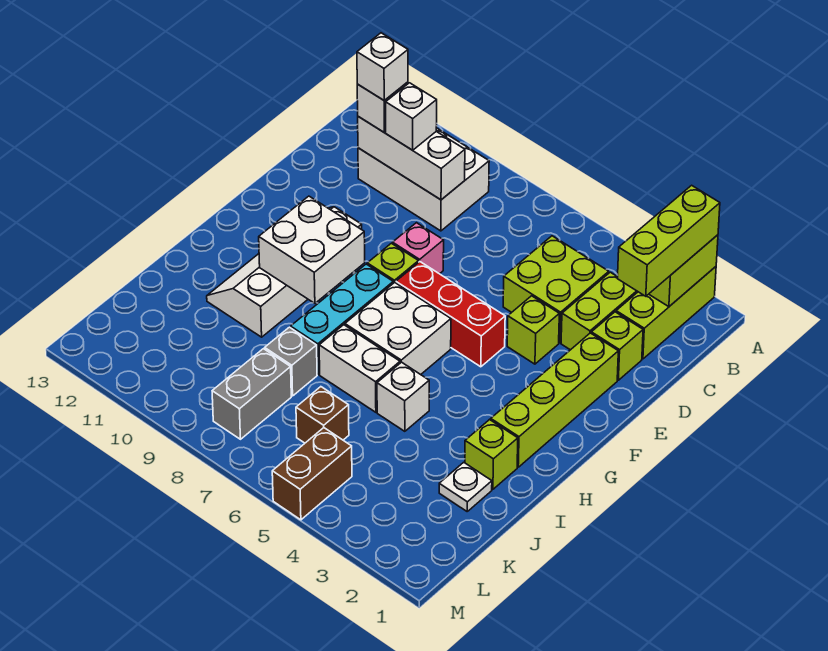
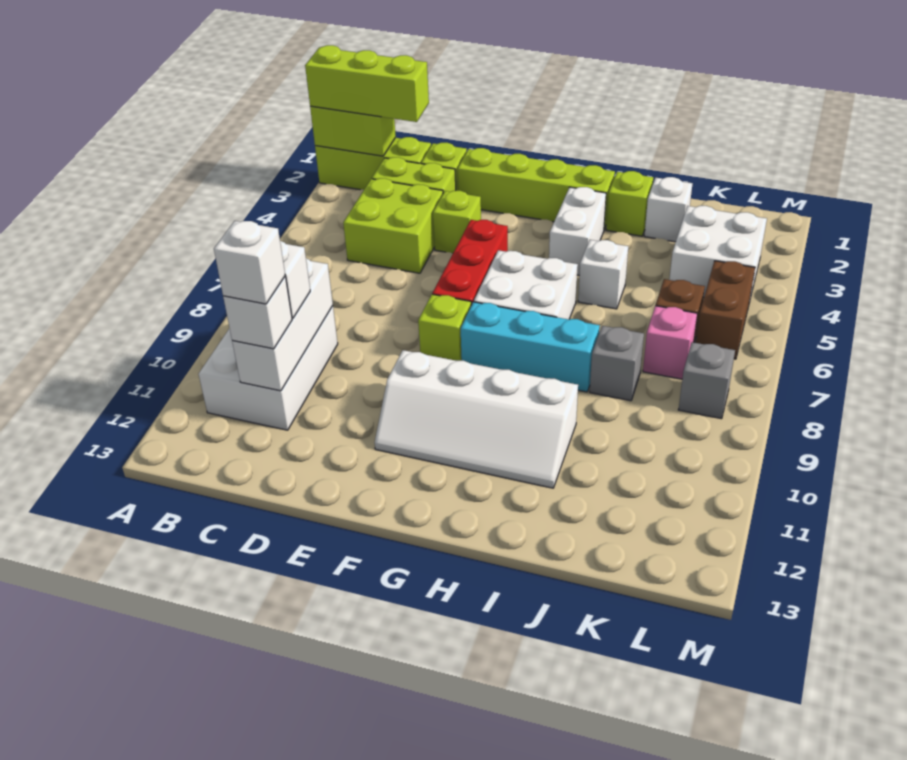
pink 1x1 brick [393,223,444,274] -> pink 1x1 brick moved to [643,306,697,379]
white 2x2 brick [259,196,365,303] -> white 2x2 brick moved to [669,206,767,298]
white 1x2 brick [319,325,400,412] -> white 1x2 brick moved to [549,187,606,275]
white 1x1 plate [439,462,492,511] -> white 1x1 brick [644,177,693,242]
grey 1x2 brick [212,349,291,439] -> grey 1x1 brick [678,342,735,419]
brown 1x2 brick [272,428,352,520] -> brown 1x2 brick turned to [696,261,755,359]

